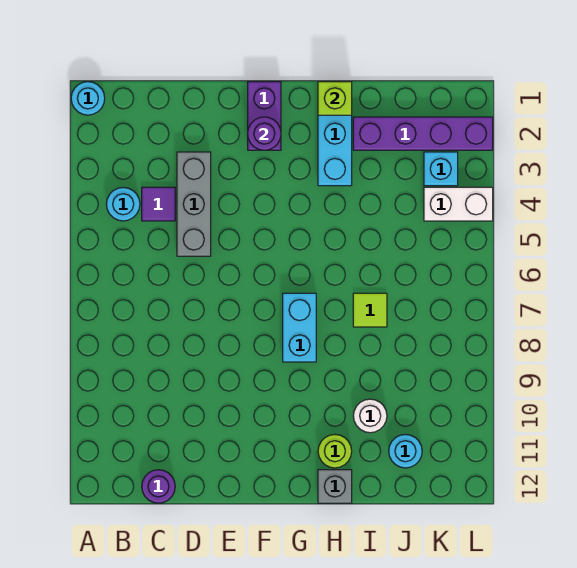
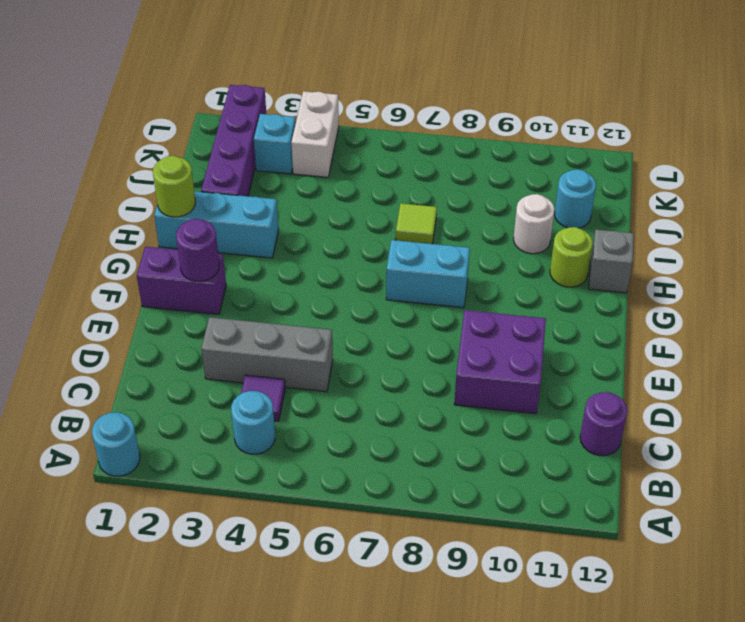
none -> purple 2x2 brick [454,310,546,414]
lime 1x1 brick [318,82,352,115] -> lime 1x1 round brick [153,156,195,217]

